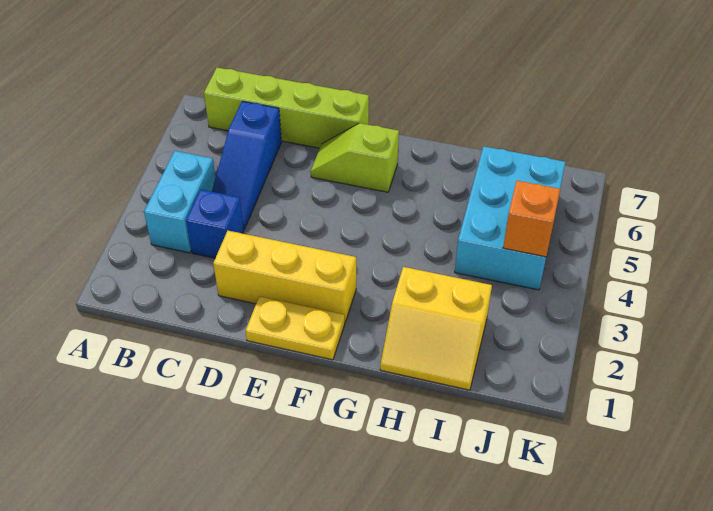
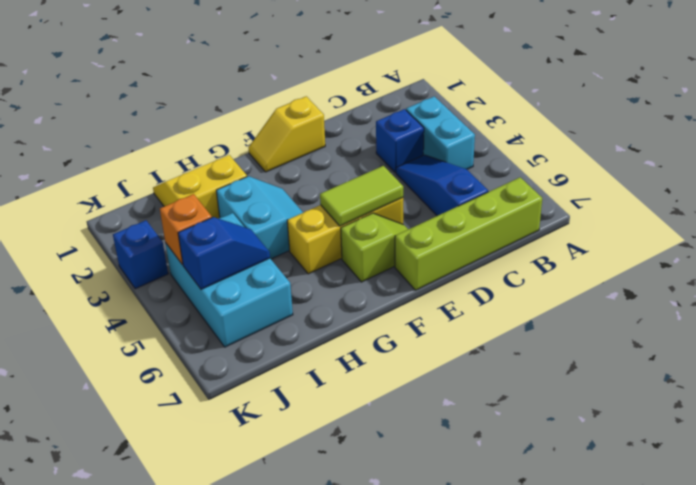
yellow 1x3 brick [213,231,356,322] -> yellow 1x3 brick moved to [287,198,403,274]
yellow 1x2 plate [246,296,345,360] -> yellow 1x2 slope [249,96,325,172]
none -> lime 1x2 tile [320,166,403,226]
none -> cyan 2x2 slope [216,176,303,259]
none -> blue 1x2 slope [178,217,270,289]
none -> blue 1x1 brick [113,220,168,289]

